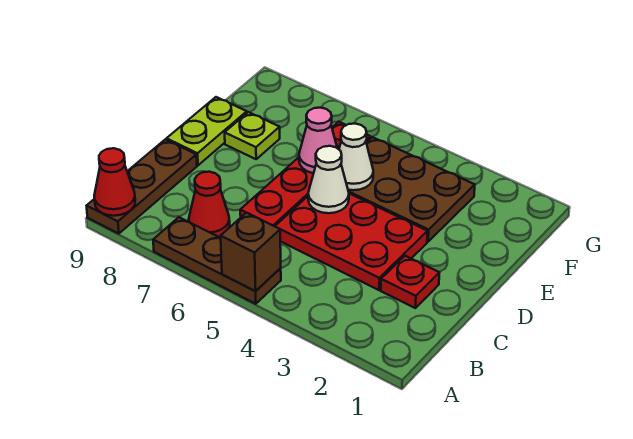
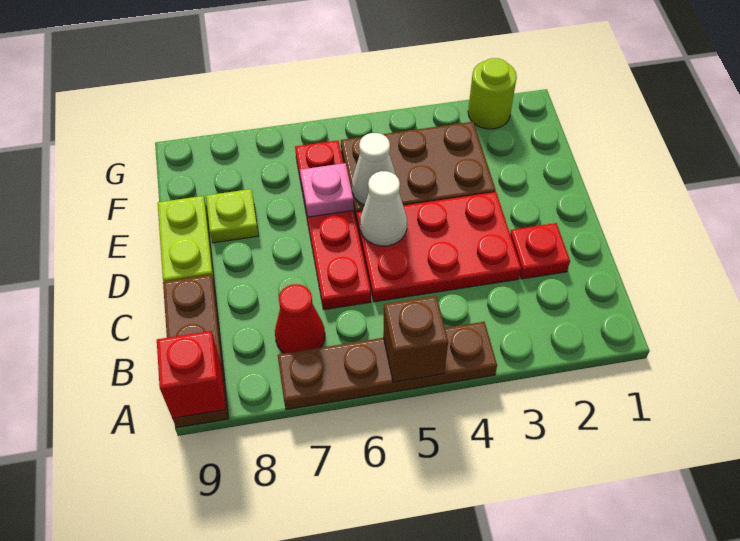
brown 1x3 plate [153,217,281,304] -> brown 1x4 plate [278,322,497,410]
red 1x1 cone [94,148,135,216] -> red 1x1 brick [157,331,226,418]
pink 1x1 cone [299,108,337,173] -> pink 1x1 plate [300,163,354,217]
none -> lime 1x1 round brick [468,58,517,129]

